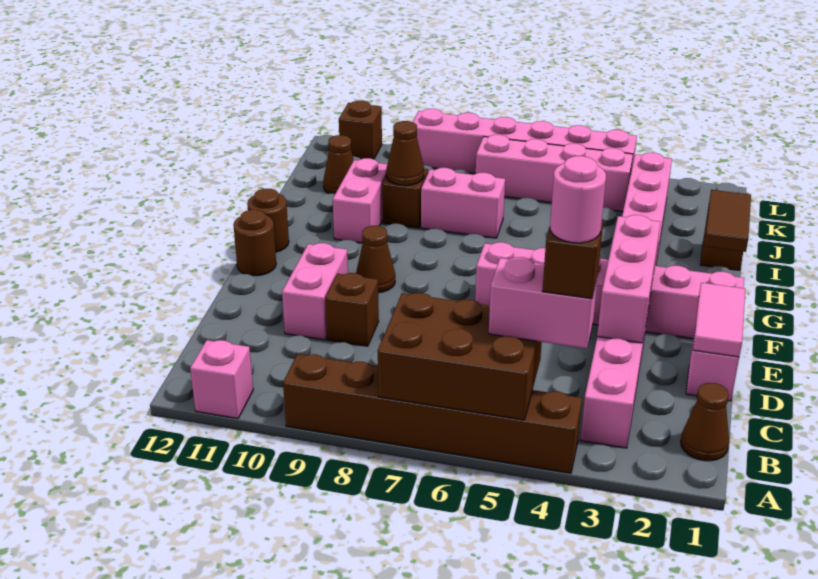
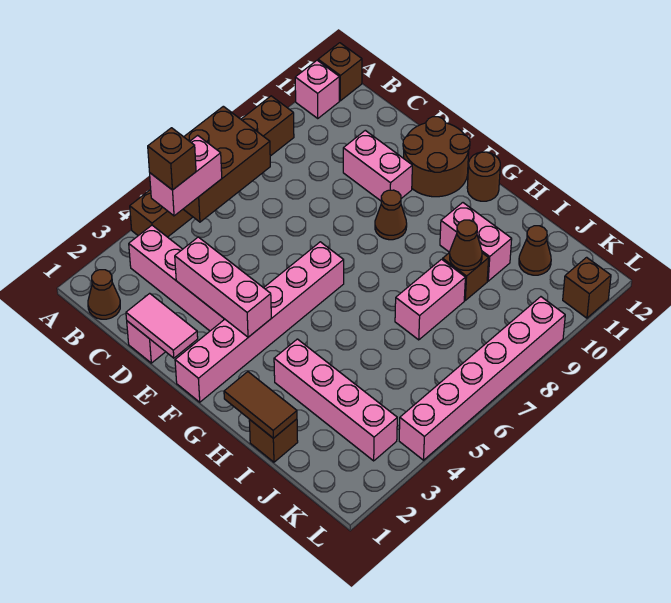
pink 1x1 round brick [550,156,606,243] -> none
brown 1x1 brick [325,273,379,346] -> brown 1x1 brick moved to [318,43,362,101]
brown 1x1 round brick [233,210,276,276] -> brown 2x2 round brick [403,117,470,197]
pink 1x4 brick [476,135,633,212] -> none

